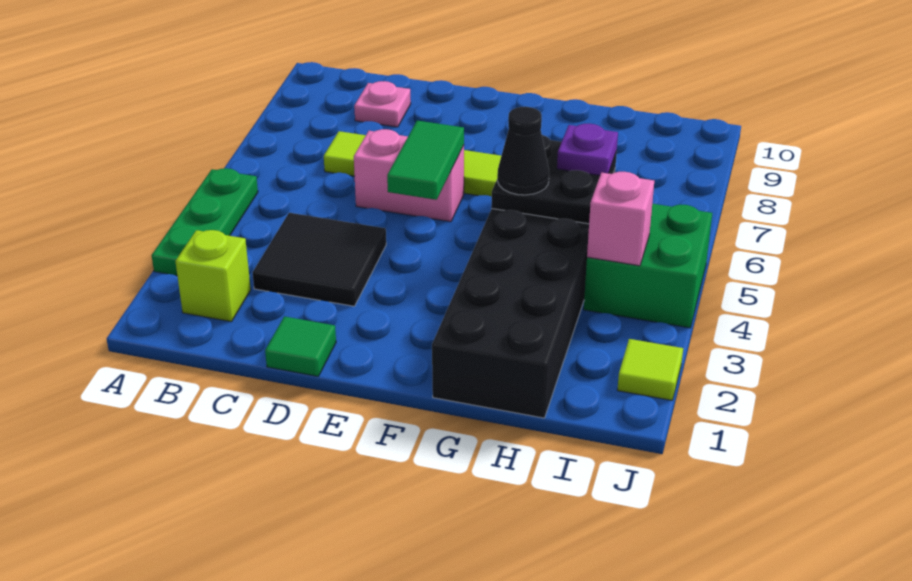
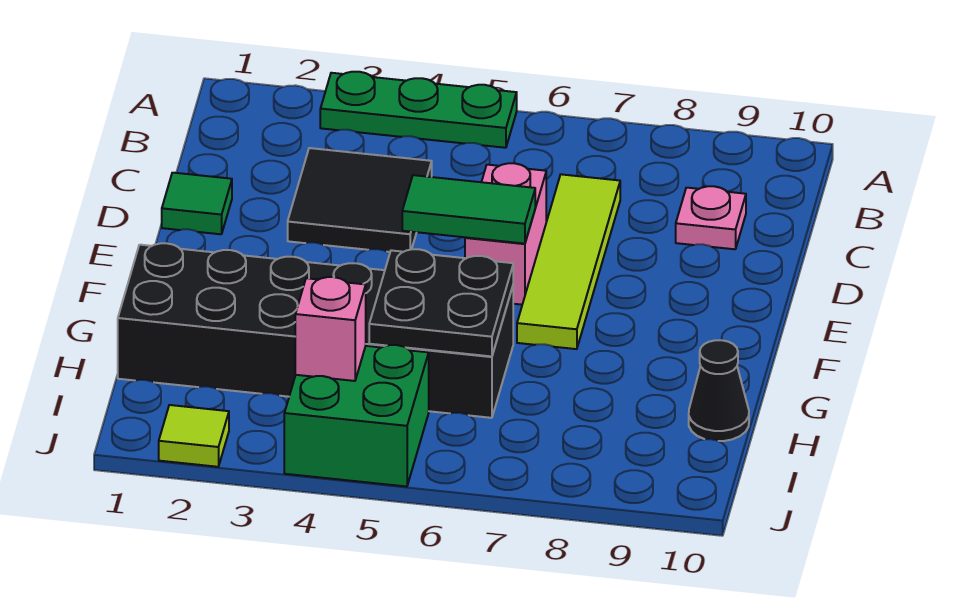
lime 1x1 brick [175,230,251,322] -> none
black 1x1 cone [497,107,549,195] -> black 1x1 cone moved to [689,340,749,441]
purple 1x1 plate [557,124,618,176] -> none

